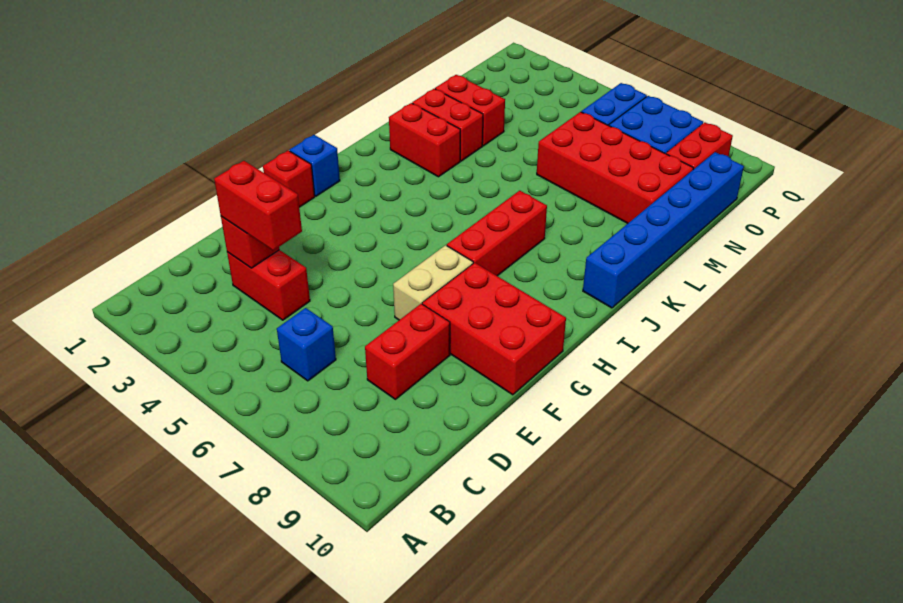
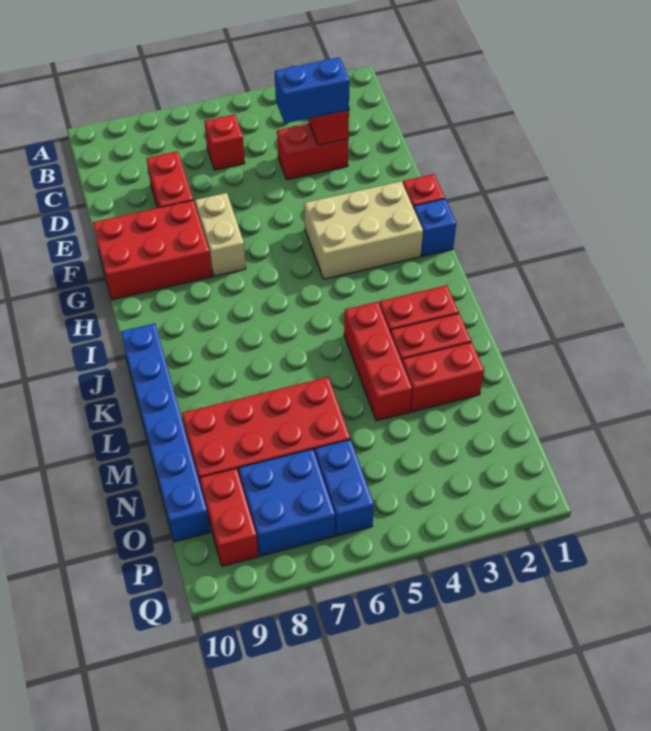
blue 1x1 brick [277,308,336,381] -> red 1x1 brick [204,114,245,170]
red 1x2 brick [214,161,302,251] -> blue 1x2 brick [275,57,350,123]
none -> tan 2x3 brick [304,181,423,279]
red 1x3 brick [447,191,547,276] -> red 1x3 brick moved to [344,302,412,421]

